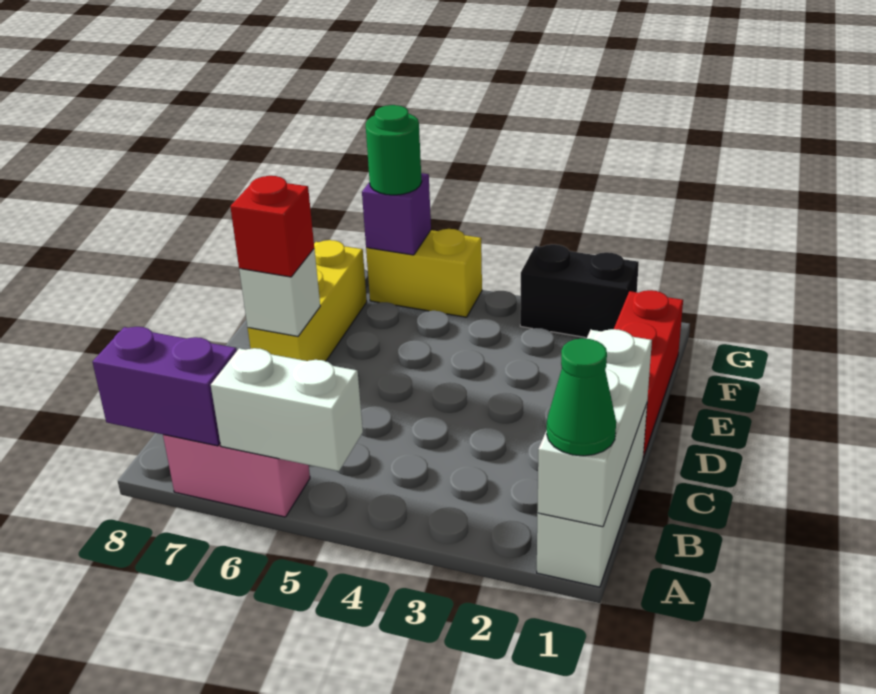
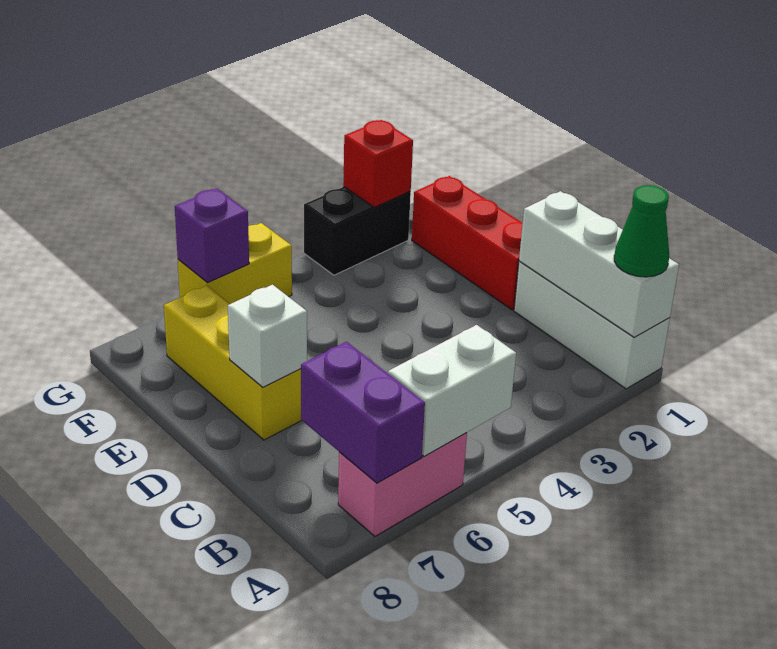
purple 1x2 brick [93,327,237,446] -> purple 1x2 brick turned to [301,342,425,483]
red 1x1 brick [230,176,314,277] -> red 1x1 brick moved to [343,120,413,207]
green 1x1 round brick [366,105,422,195] -> none

